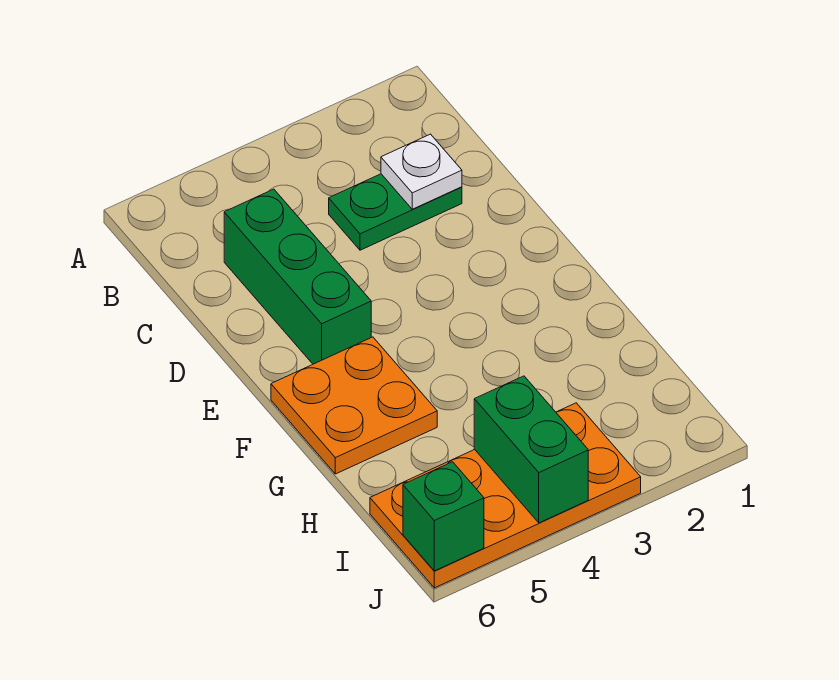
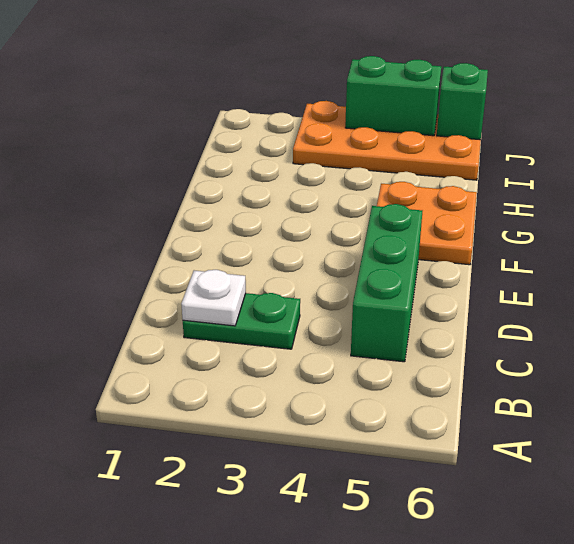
green 1x2 brick [474,376,588,523] -> green 1x2 brick turned to [345,56,441,136]

